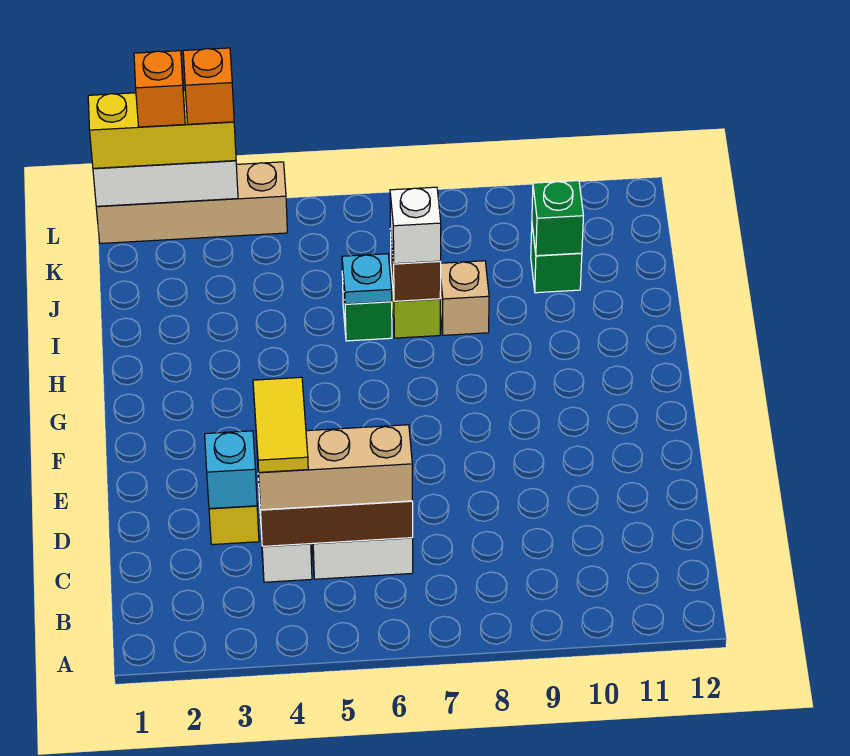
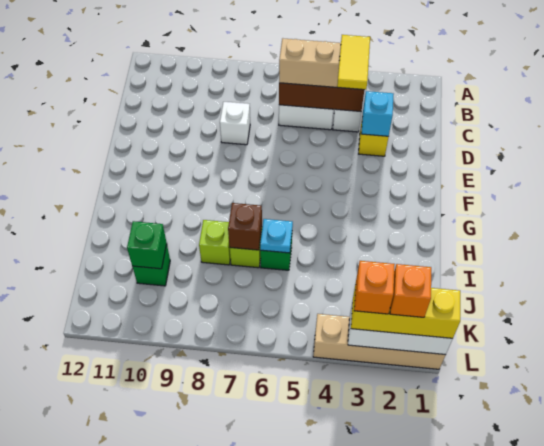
white 1x1 brick [390,187,441,264] -> white 1x1 brick moved to [220,102,250,145]
tan 1x1 brick [440,261,489,335] -> lime 1x1 brick [199,220,231,265]

